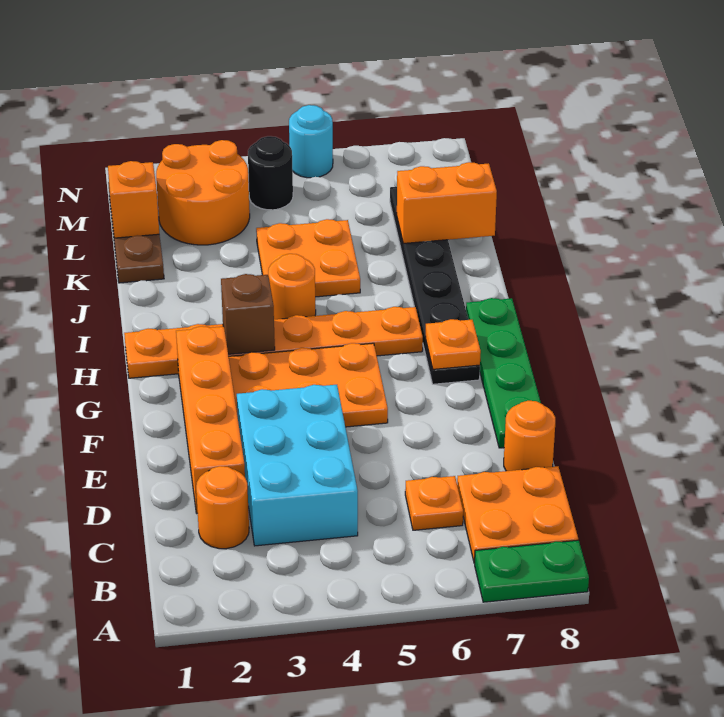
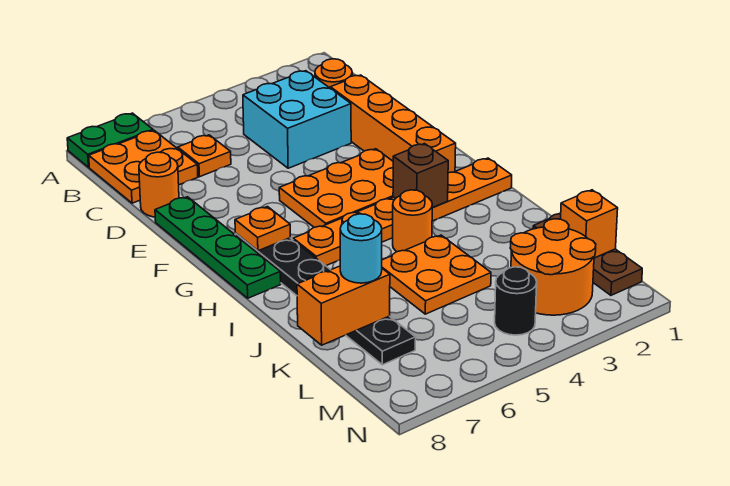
cyan 2x3 brick [237,385,358,546] -> cyan 2x2 brick [243,71,351,168]
cyan 1x1 round brick [289,105,333,178] -> cyan 1x1 round brick moved to [340,214,382,283]

